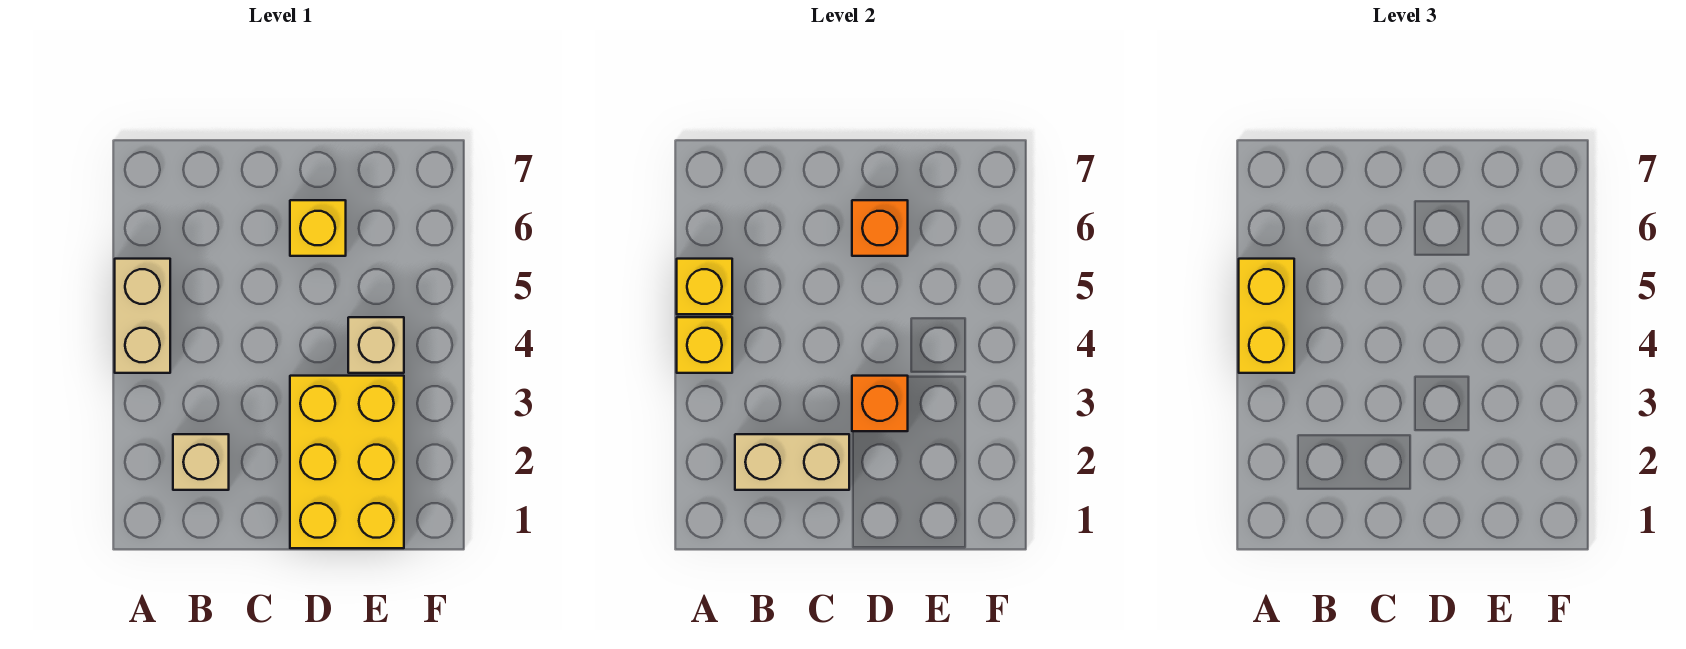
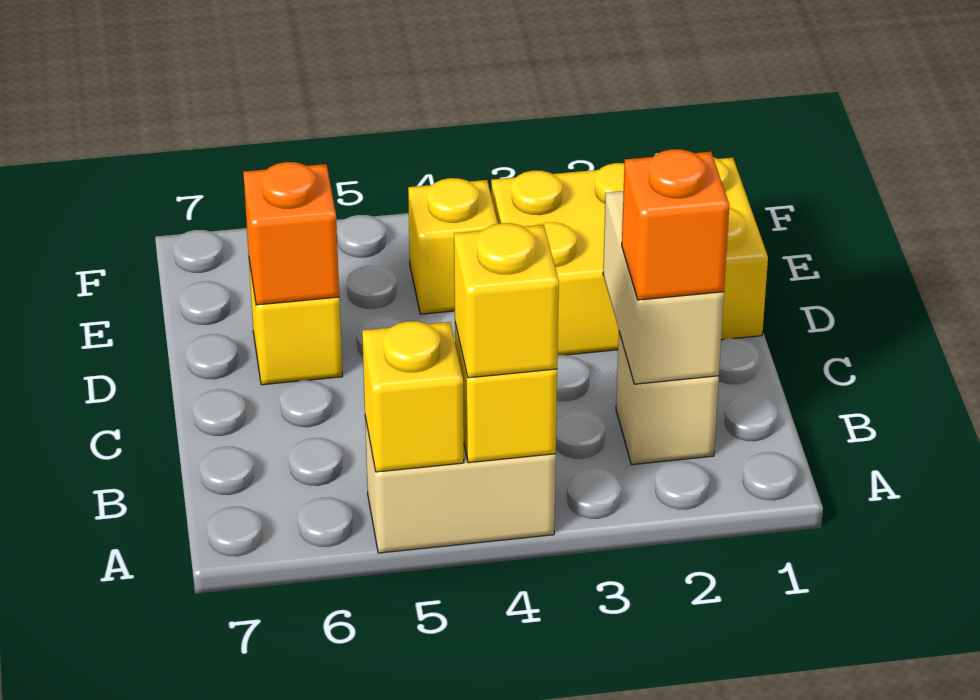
yellow 1x2 brick [1239,259,1294,373] -> yellow 1x1 brick [454,223,559,378]
orange 1x1 brick [852,376,908,431] -> orange 1x1 brick moved to [622,149,729,300]
tan 1x1 brick [348,317,404,373] -> yellow 1x1 brick [408,178,498,314]

